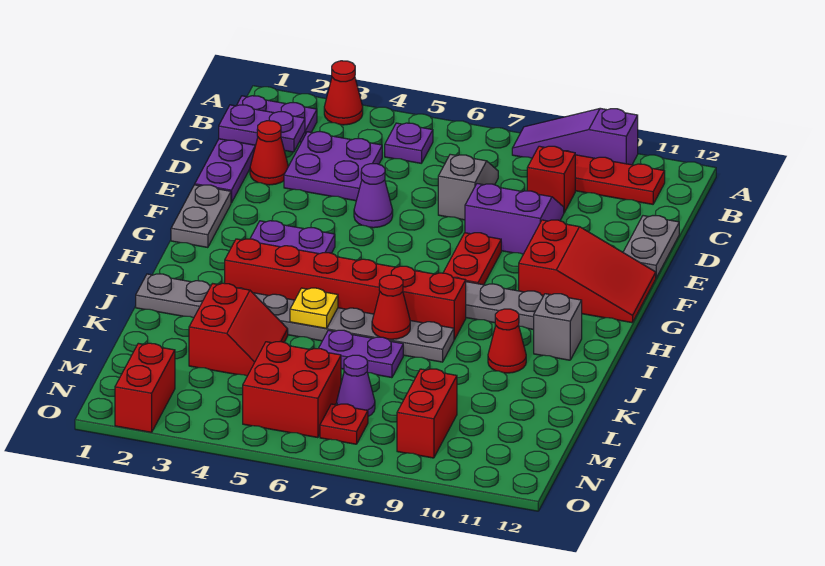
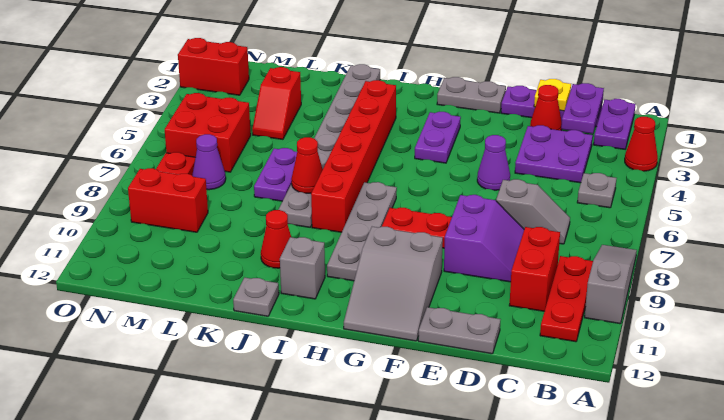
purple 1x3 slope [512,108,638,165] -> grey 1x3 slope [585,245,637,324]
purple 1x1 plate [385,123,433,163] -> grey 1x1 plate [577,173,617,208]
red 1x1 brick [527,146,575,212] -> red 1x2 brick [509,227,560,311]
red 2x3 slope [519,220,656,323] -> grey 2x3 slope [344,227,443,341]
yellow 1x1 plate [290,288,338,328] -> yellow 1x1 plate moved to [534,79,571,111]
none -> grey 1x1 plate [233,278,279,316]
red 2x2 slope [189,283,288,376] -> red 1x2 slope [252,67,301,139]

